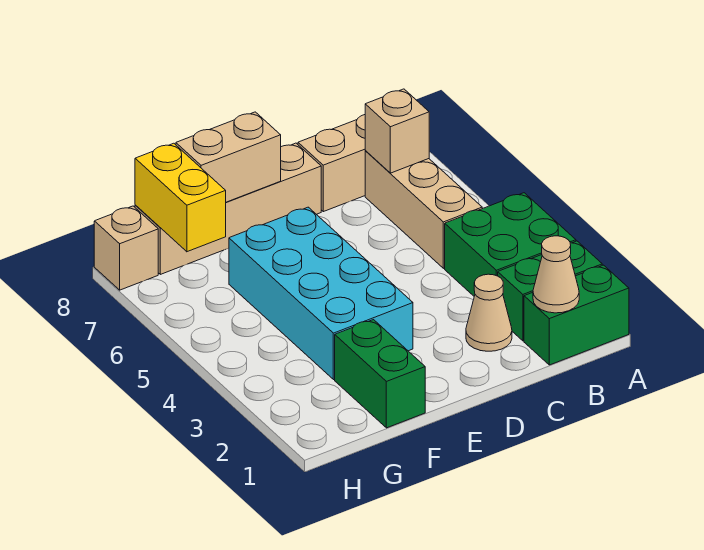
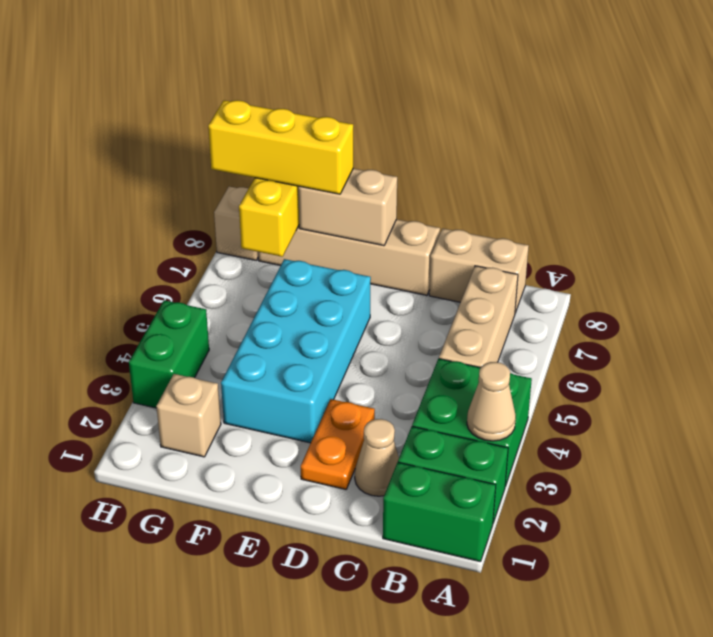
tan 1x1 cone [533,236,579,313] -> tan 1x1 cone moved to [467,362,516,441]
tan 1x1 brick [365,89,429,173] -> tan 1x1 brick moved to [156,374,221,457]
none -> orange 1x2 plate [301,399,375,490]
green 1x2 brick [335,320,425,428] -> green 1x2 brick moved to [129,300,209,408]
none -> yellow 1x3 brick [208,100,353,194]

